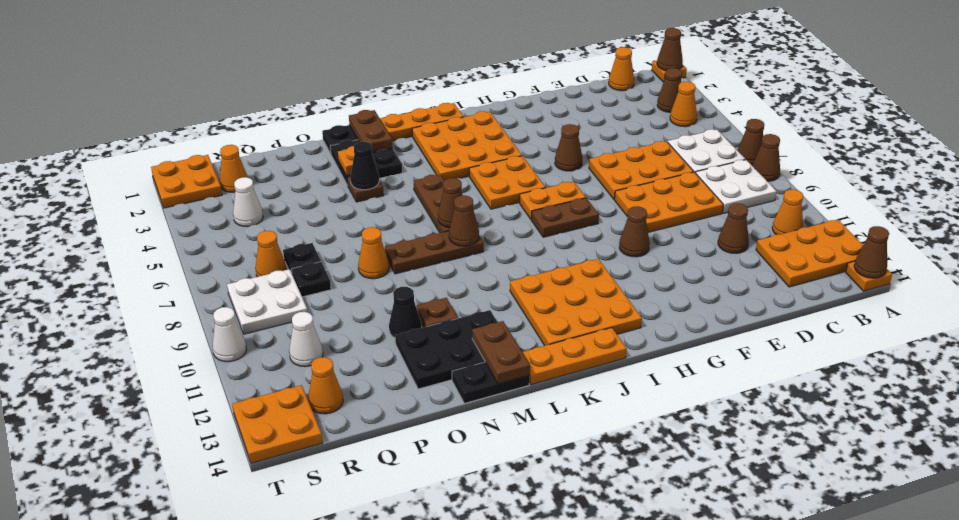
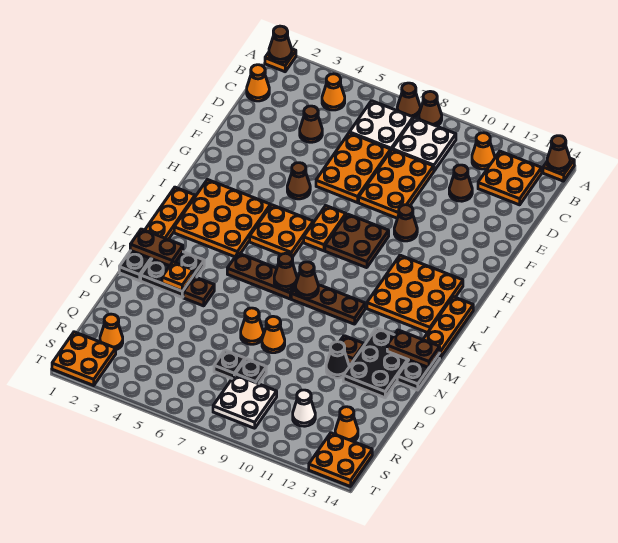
orange 2x3 plate [756,220,863,287] -> orange 2x2 plate [478,151,542,205]
brown 1x1 cone [657,68,682,112] -> brown 1x1 cone moved to [300,106,322,142]
brown 1x2 plate [531,198,599,237] -> brown 2x2 plate [325,214,389,268]
brown 1x3 plate [385,231,484,274] -> brown 1x3 plate turned to [291,285,365,324]
black 1x1 cone [350,141,379,190] -> none
white 1x1 cone [233,177,263,227] -> none
orange 1x1 cone [255,231,287,277] -> orange 1x1 cone moved to [241,308,263,344]
white 1x1 cone [212,307,247,362] -> none

